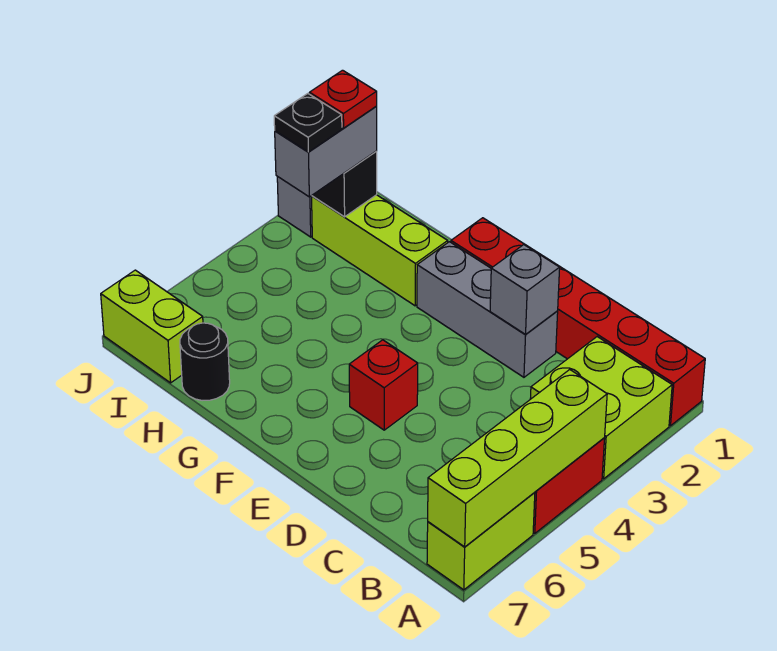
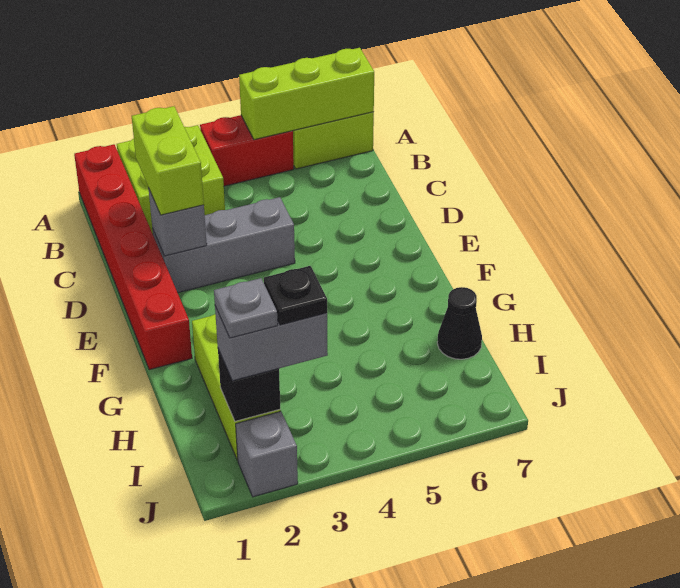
lime 1x4 brick [428,370,607,547] -> lime 1x3 brick [239,48,374,140]
grey 1x3 brick [417,242,558,377] -> grey 1x3 brick turned to [153,197,295,293]
red 1x1 brick [349,340,418,430] -> none
black 1x1 round brick [180,323,230,401] -> black 1x1 cone [437,287,482,359]
red 1x1 plate [309,70,377,128] -> grey 1x1 plate [214,278,278,338]
lime 1x2 brick [101,270,203,383] -> lime 1x2 brick moved to [132,106,204,215]

